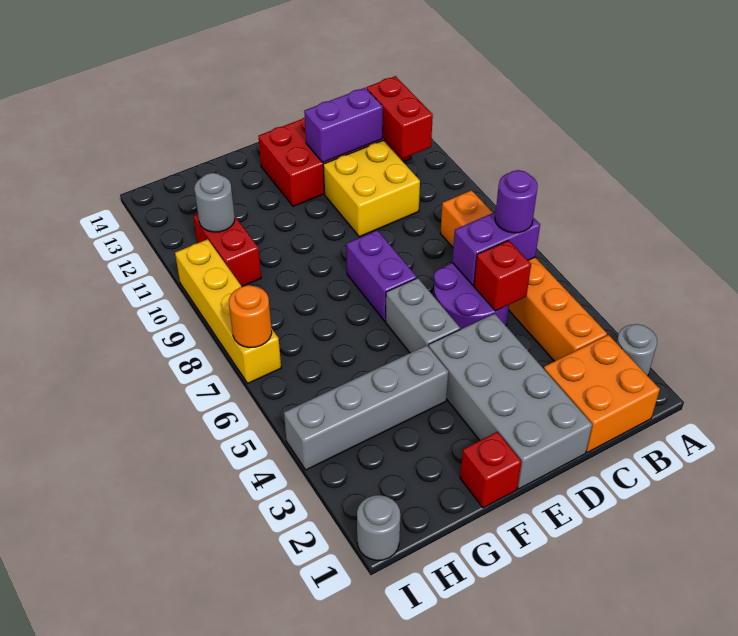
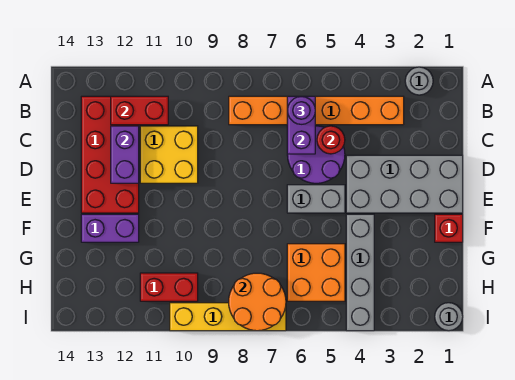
orange 2x2 brick [544,335,660,452] -> orange 2x2 brick moved to [287,244,345,301]
red 1x1 brick [474,240,531,311] -> red 1x1 round brick [317,126,345,154]
purple 1x2 brick [346,230,417,321] -> purple 1x2 brick moved to [81,214,139,242]
grey 1x1 round brick [194,173,235,232] -> none
orange 1x1 round brick [229,285,272,348] -> orange 2x2 round brick [229,273,286,331]

